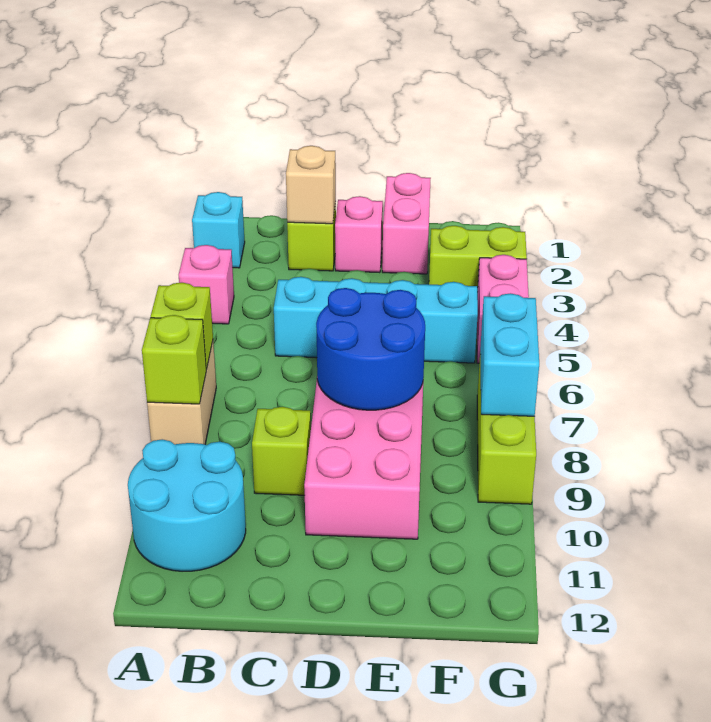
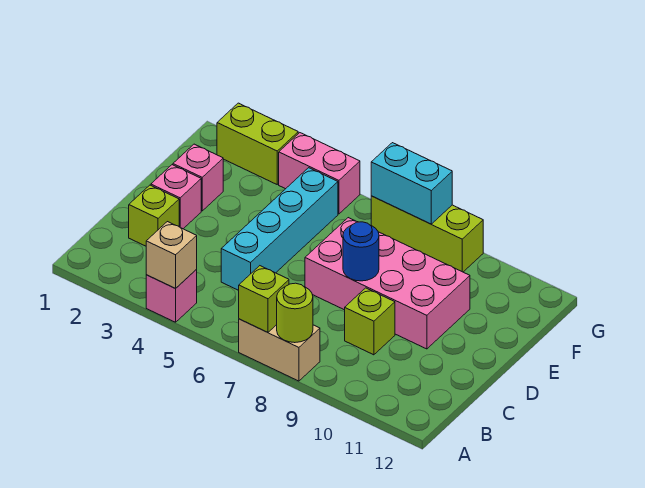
cyan 1x1 brick [192,192,245,268] -> none
lime 1x1 brick [142,315,206,404] -> lime 1x1 round brick [277,283,313,343]
cyan 2x2 round brick [128,439,246,571] -> none
tan 1x1 brick [286,146,336,224] -> tan 1x1 brick moved to [146,222,197,288]
blue 2x2 round brick [316,288,425,410] -> blue 1x1 round brick [343,222,379,281]
pink 1x2 brick [382,173,431,274] -> pink 1x1 brick [173,144,223,211]
lime 1x2 brick [429,226,527,292] -> lime 1x2 brick turned to [217,103,298,184]

